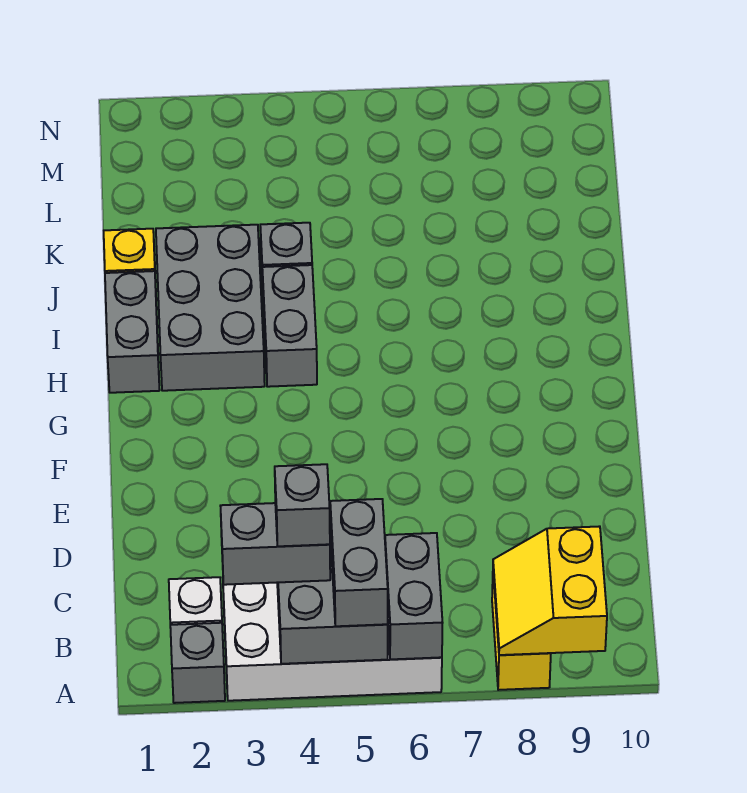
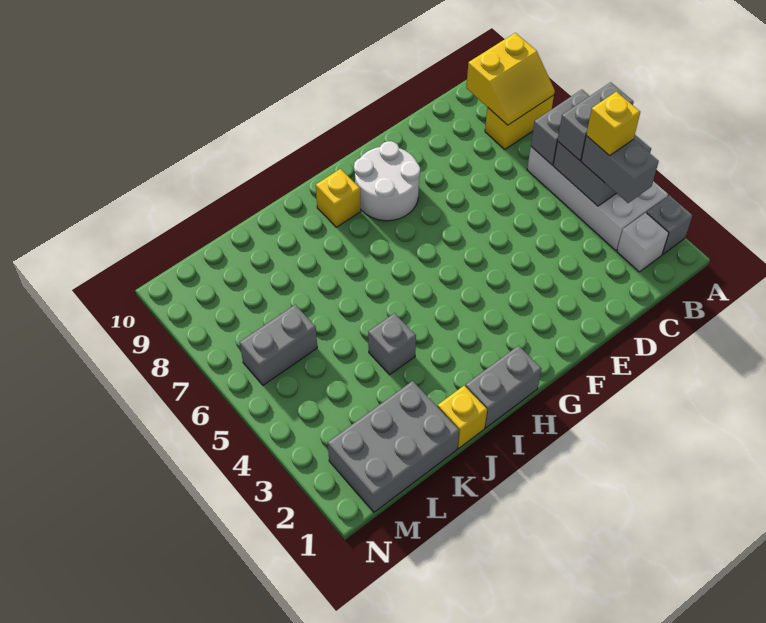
grey 1x1 brick [275,464,330,546] -> yellow 1x1 brick [586,92,640,156]
none -> white 2x2 round brick [354,141,420,221]
grey 2x3 brick [156,225,265,391] -> grey 2x3 brick moved to [328,381,459,512]
grey 1x2 brick [262,265,317,387] -> grey 1x2 brick moved to [240,305,317,385]
none -> yellow 1x1 brick [316,169,361,227]

